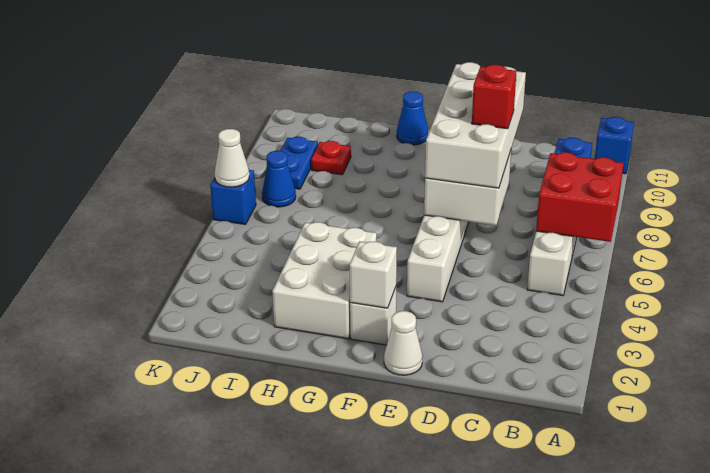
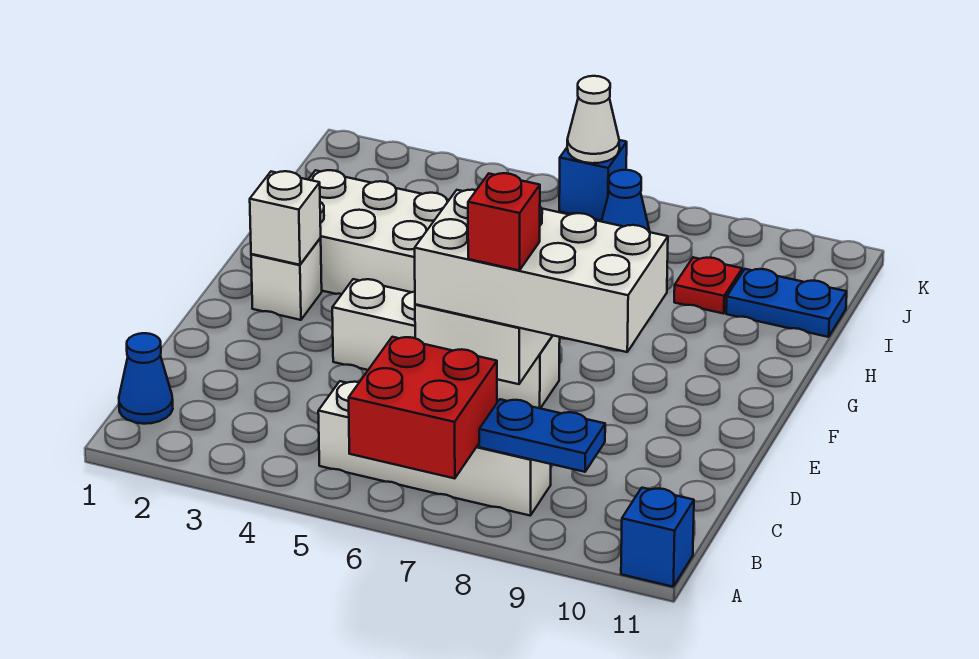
white 1x1 cone [384,311,423,375] -> none
blue 1x1 cone [397,92,428,145] -> blue 1x1 cone moved to [119,333,173,424]
blue 1x2 plate [280,137,318,189] -> blue 1x2 plate moved to [726,269,847,337]

